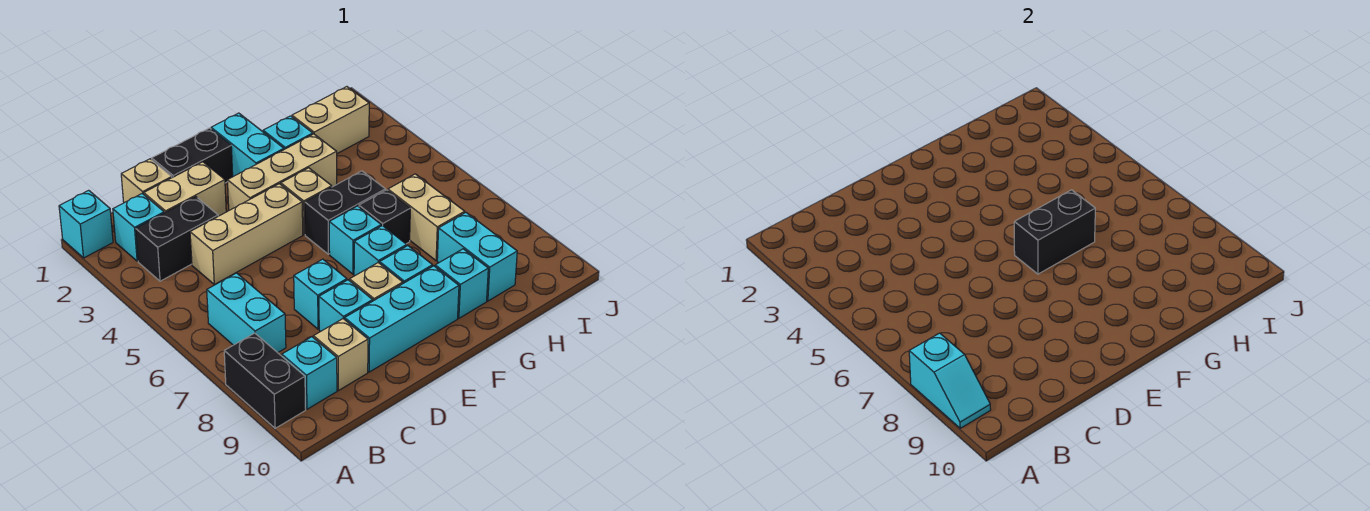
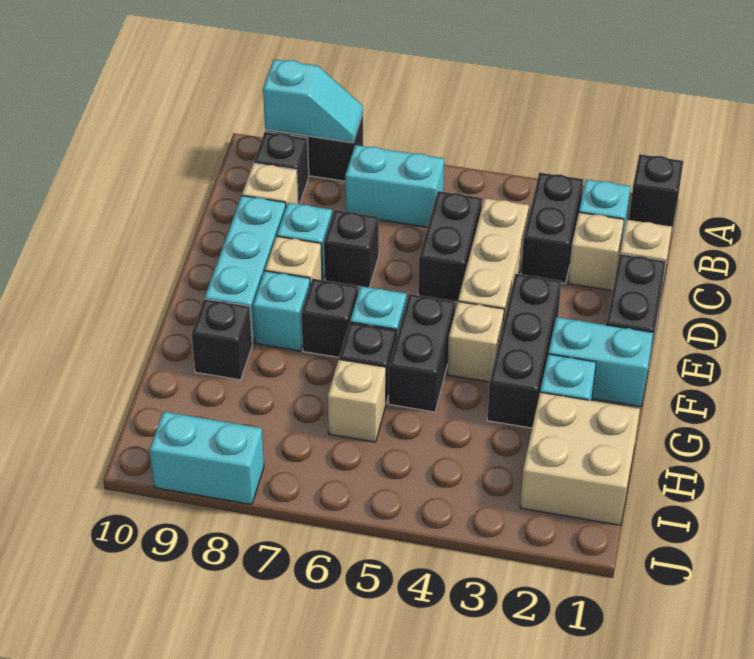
cyan 1x1 brick [59,190,113,258] -> black 1x1 brick [629,154,683,231]
cyan 1x2 slope [909,333,991,428] -> cyan 1x2 slope turned to [263,59,363,143]
cyan 1x1 brick [282,337,337,409] -> black 1x1 brick [254,132,309,204]
tan 1x2 brick [144,162,226,216] -> tan 1x1 brick [568,213,624,291]
cyan 1x1 brick [294,259,347,329] -> black 1x1 brick [324,210,379,287]
tan 1x3 brick [227,134,337,210] -> black 1x3 brick [487,274,561,428]
black 1x2 brick [1014,190,1095,274] -> black 1x2 brick moved to [418,191,482,302]
cyan 1x1 brick [354,226,407,276] -> black 1x1 brick [301,279,358,357]
cyan 1x1 brick [435,249,488,318] -> black 1x1 brick [192,299,252,380]
tan 1x2 brick [292,87,369,154] -> tan 2x2 brick [520,392,640,525]
tan 1x2 brick [388,174,465,261] -> tan 1x1 brick [328,360,386,442]
cyan 1x2 brick [437,213,517,301] -> cyan 1x2 brick moved to [150,412,264,505]

